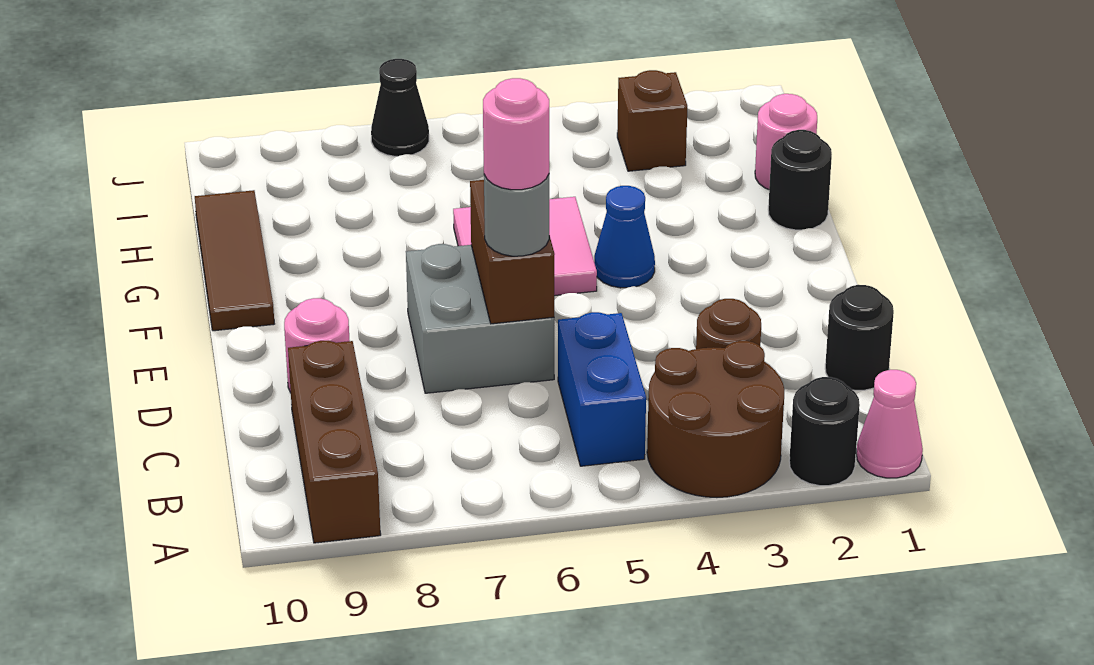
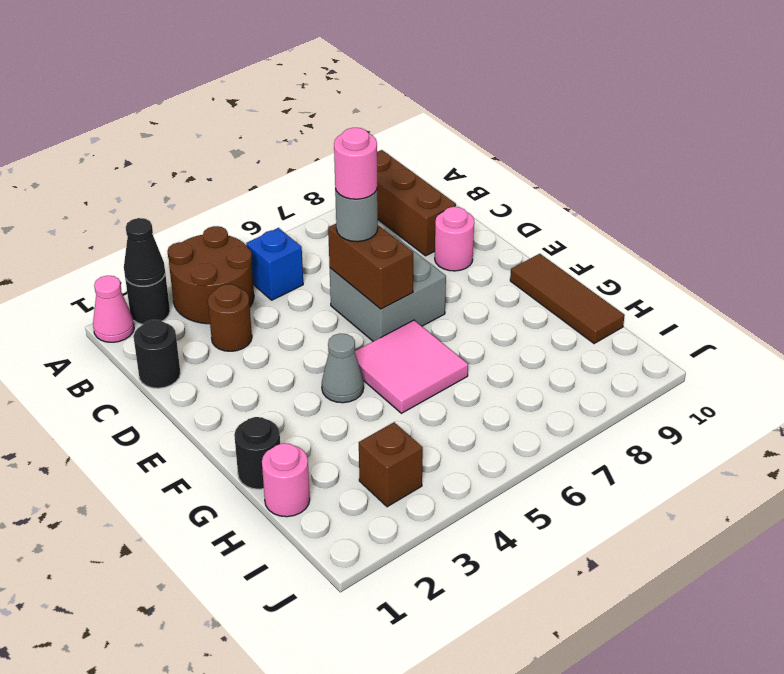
blue 1x2 brick [558,312,646,466] -> blue 1x1 brick [246,228,303,300]
blue 1x1 cone [594,186,655,288] -> grey 1x1 cone [322,334,364,403]
black 1x1 cone [371,59,429,156] -> black 1x1 cone moved to [124,218,165,286]

